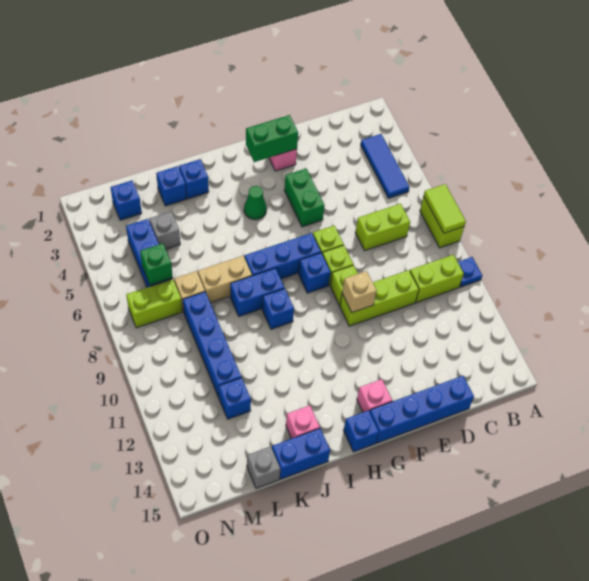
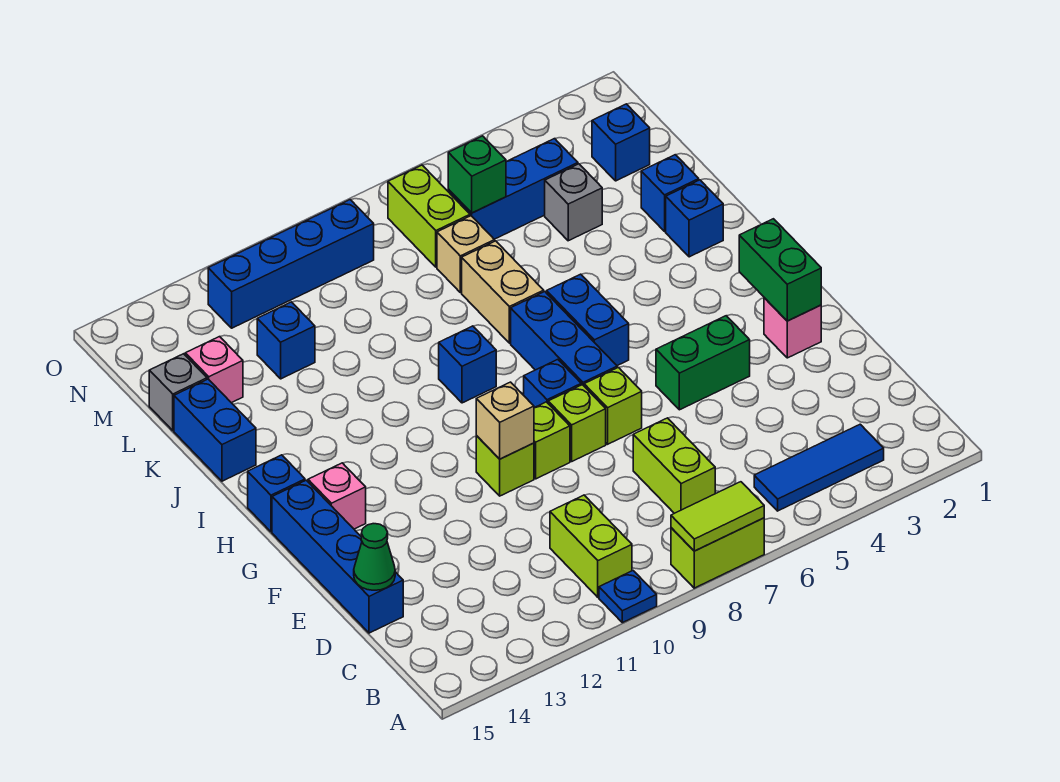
lime 1x3 brick [340,270,419,326] -> lime 1x1 brick [476,436,534,496]
green 1x1 cone [244,186,267,220] -> green 1x1 cone moved to [354,524,395,590]
blue 1x2 brick [230,268,285,316] -> blue 1x2 brick moved to [547,274,629,366]
pink 1x1 brick [286,405,320,439] -> pink 1x1 brick moved to [185,337,243,403]
blue 1x4 brick [183,292,241,397] -> blue 1x4 brick moved to [208,200,374,328]

